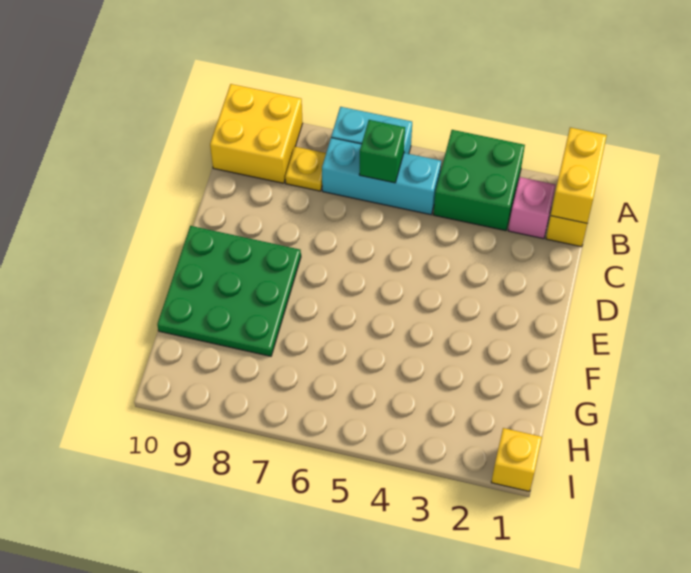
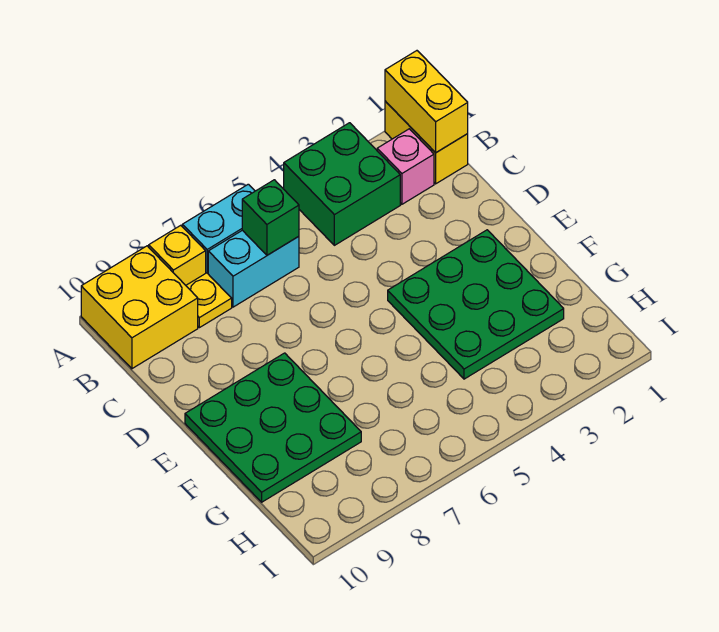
cyan 1x3 brick [322,138,441,215] -> cyan 1x2 brick [208,230,299,307]
none -> green 3x3 plate [388,230,564,379]
yellow 1x1 brick [491,428,542,492] -> yellow 1x1 brick moved to [149,225,206,285]

